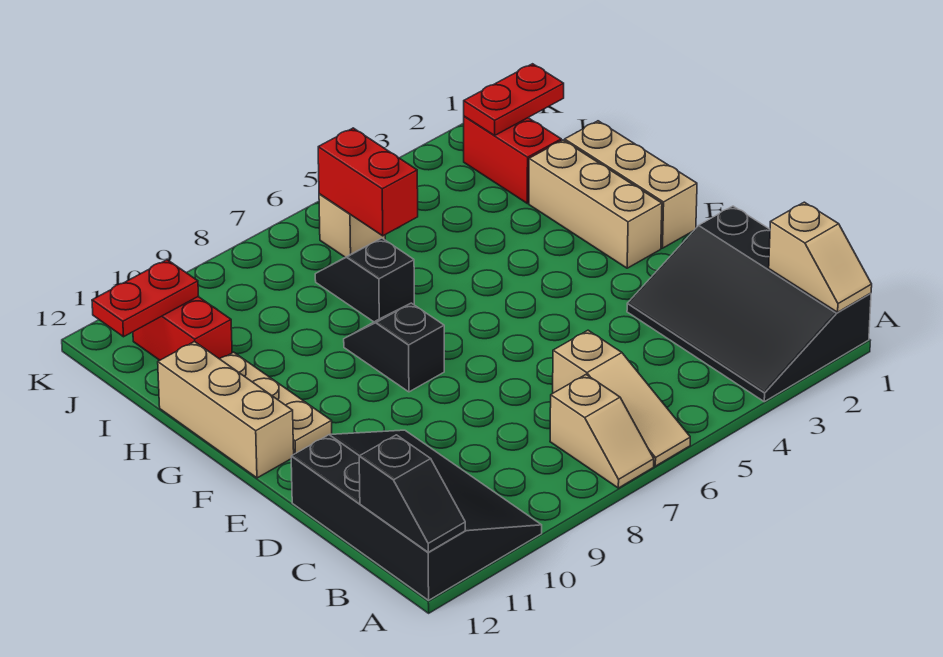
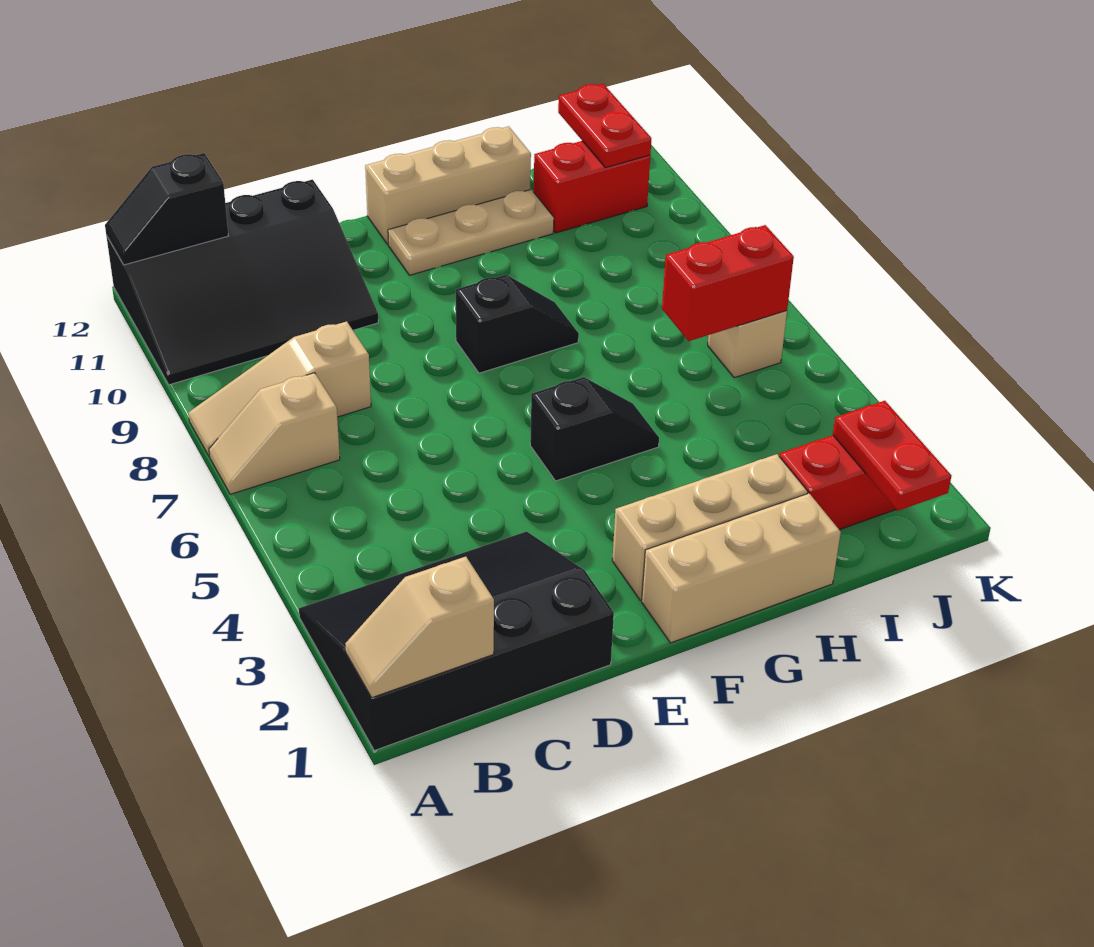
tan 1x3 slope [553,330,690,466] -> tan 1x3 slope moved to [188,321,371,457]
black 1x2 slope [315,238,414,322] -> black 1x2 slope moved to [530,377,659,481]

